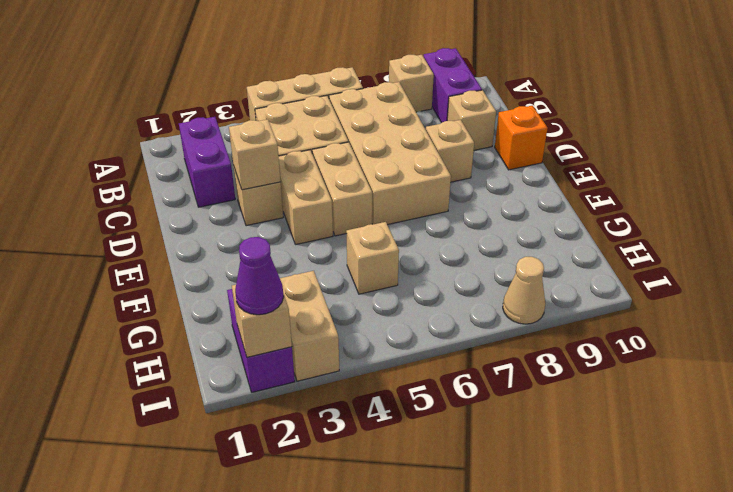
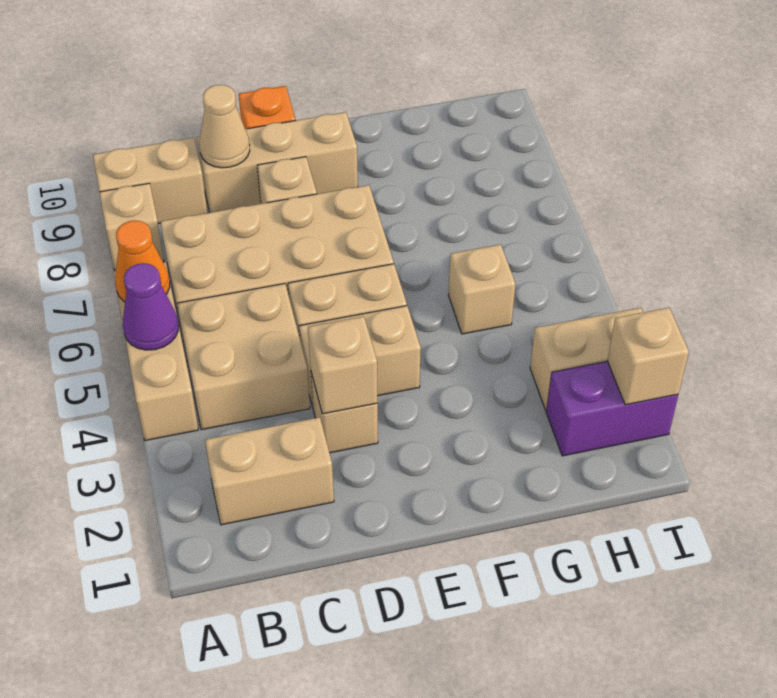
none -> orange 1x1 cone [115,221,170,302]
purple 1x2 brick [424,48,482,123] -> tan 1x2 brick [93,138,207,224]
purple 1x2 brick [179,117,235,207] -> tan 1x2 brick [205,417,334,525]
tan 1x1 brick [447,90,496,150] -> tan 1x3 brick [197,112,358,213]
purple 1x1 cone [235,237,284,315] -> purple 1x1 cone moved to [123,263,178,350]
tan 1x1 cone [503,257,545,324] -> tan 1x1 cone moved to [199,85,250,168]

